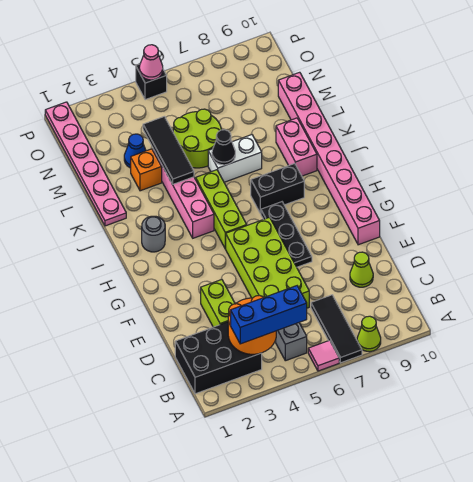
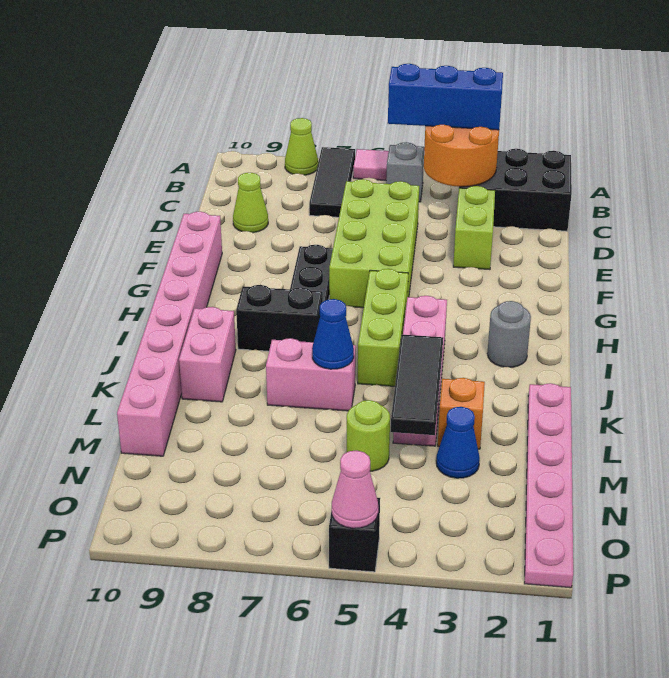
white 1x2 brick [208,134,262,182] -> pink 1x2 brick [266,338,356,411]
black 1x1 cone [212,130,235,165] -> blue 1x1 cone [312,299,354,369]
lime 2x2 round brick [173,109,221,168] -> lime 1x1 round brick [346,400,390,471]

